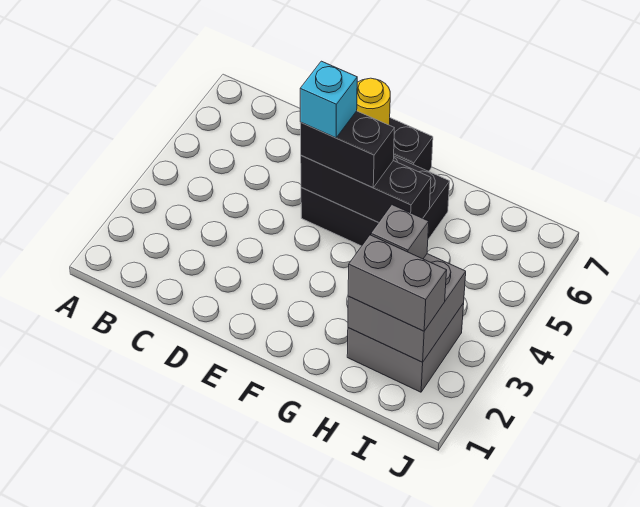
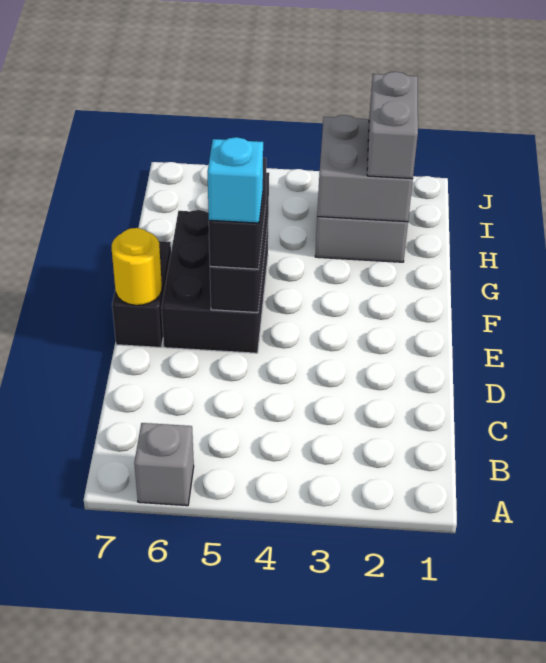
grey 1x1 brick [371,205,429,259] -> grey 1x1 brick moved to [134,423,194,506]

